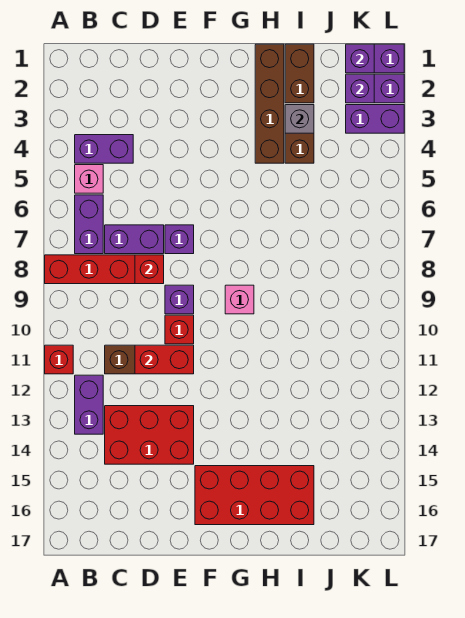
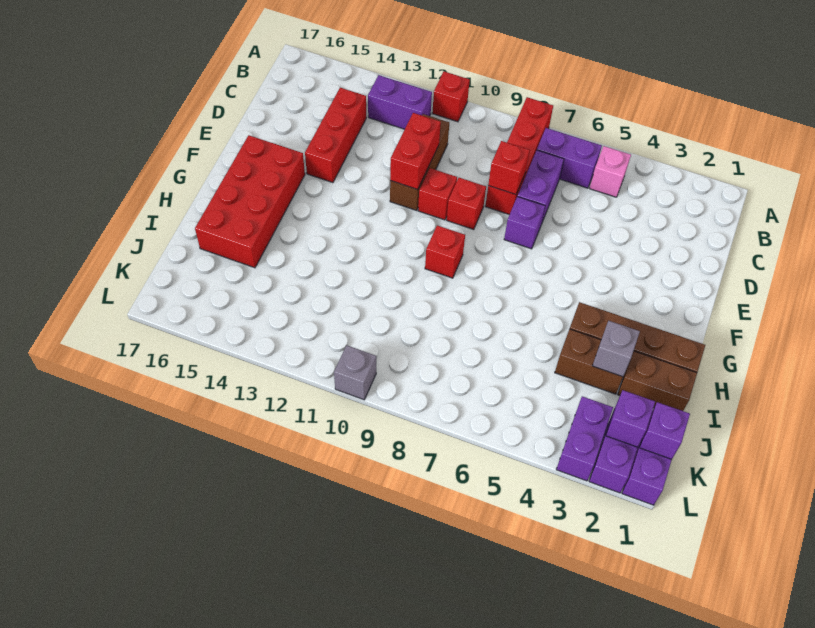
purple 1x2 brick [75,135,133,163] -> none
red 2x3 brick [105,406,194,464] -> red 1x3 brick [305,88,366,183]
purple 1x1 brick [165,285,194,314] -> red 1x1 brick [447,178,486,230]
pink 1x1 brick [225,285,254,314] -> red 1x1 brick [425,225,465,278]
none -> grey 1x1 brick [334,345,376,400]

